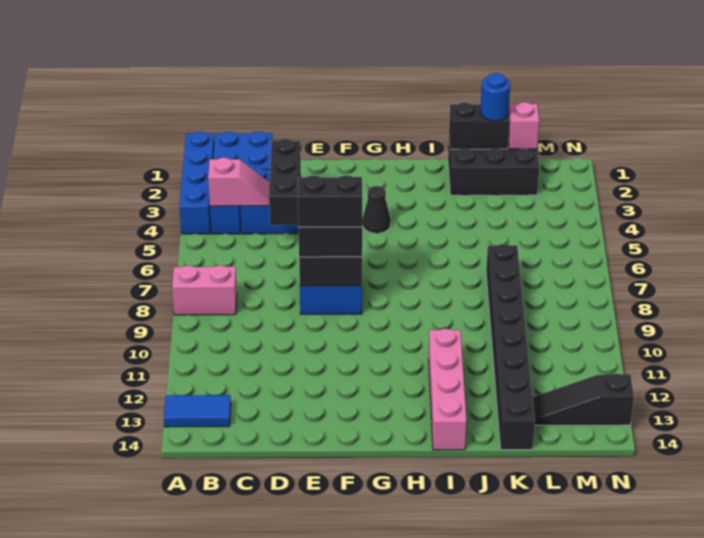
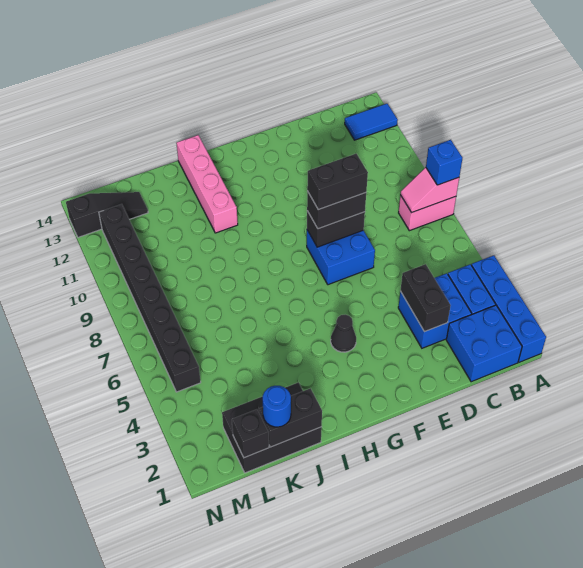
none -> blue 1x1 brick [426,140,462,185]
pink 1x2 slope [208,158,270,206] -> pink 1x2 slope moved to [400,168,459,213]
black 1x3 brick [269,139,301,225] -> black 1x2 brick [400,264,451,332]
black 1x8 brick [486,244,535,450] -> black 1x8 brick moved to [99,204,201,392]
pink 1x1 brick [508,102,539,149] -> black 1x1 brick [232,409,269,458]

